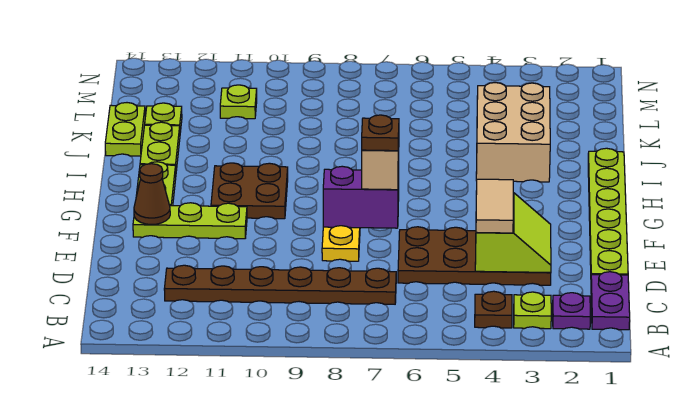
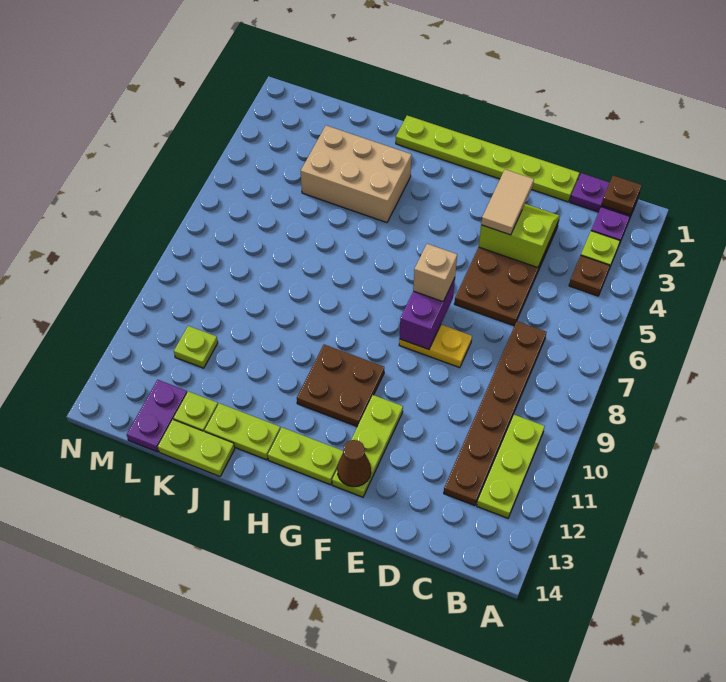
none -> lime 1x3 plate [477,415,545,518]
tan 1x2 tile [476,179,513,233] -> tan 1x2 tile turned to [481,169,534,235]
brown 1x1 plate [362,115,399,151] -> brown 1x1 plate moved to [602,176,641,215]
none -> purple 1x2 plate [127,380,187,452]

